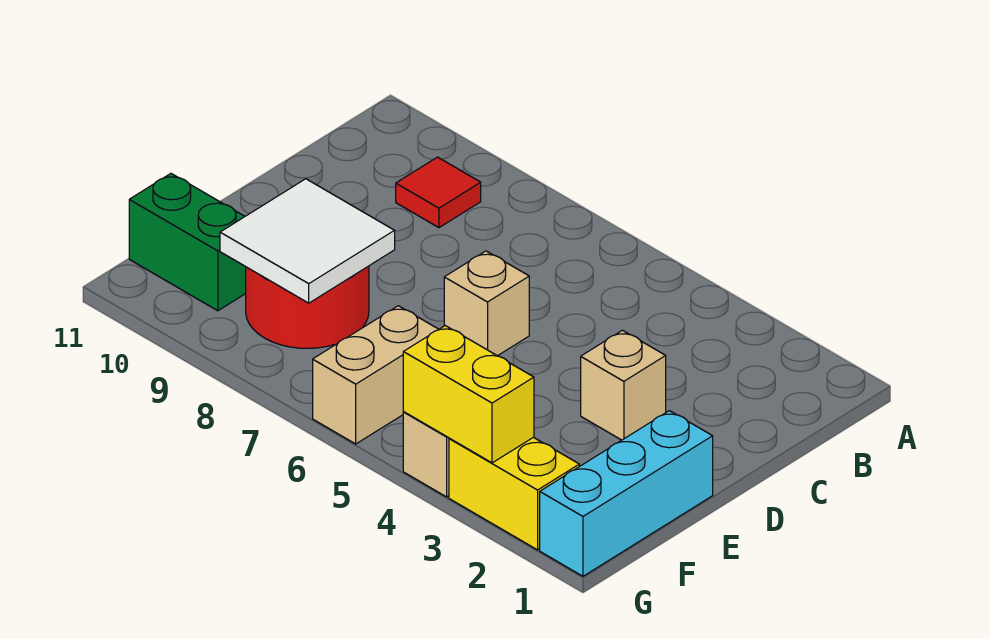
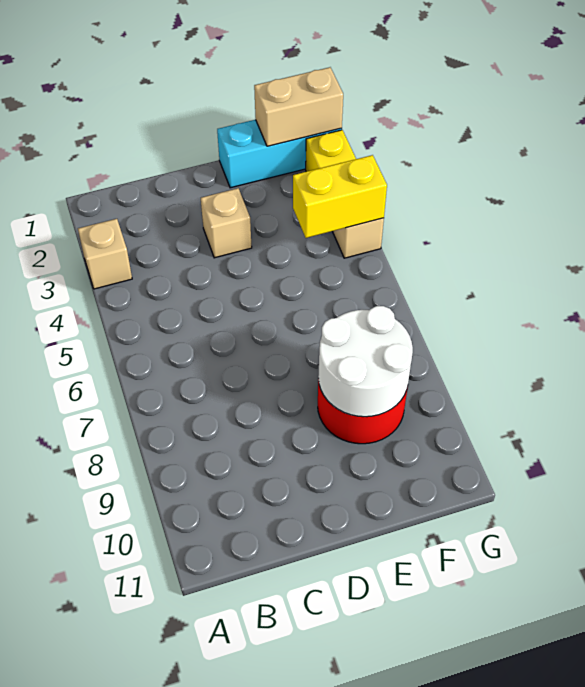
red 1x1 tile [396,157,481,228] -> none
tan 1x1 brick [444,251,529,356] -> tan 1x1 brick moved to [78,219,132,289]
white 2x2 tile [220,179,395,303] -> white 2x2 round brick [318,306,413,417]
tan 1x2 brick [313,306,439,444] -> tan 1x2 brick moved to [254,67,343,146]
green 1x2 brick [129,174,246,311] -> none
yellow 1x2 brick [403,326,534,463] -> yellow 1x2 brick turned to [293,155,387,238]

